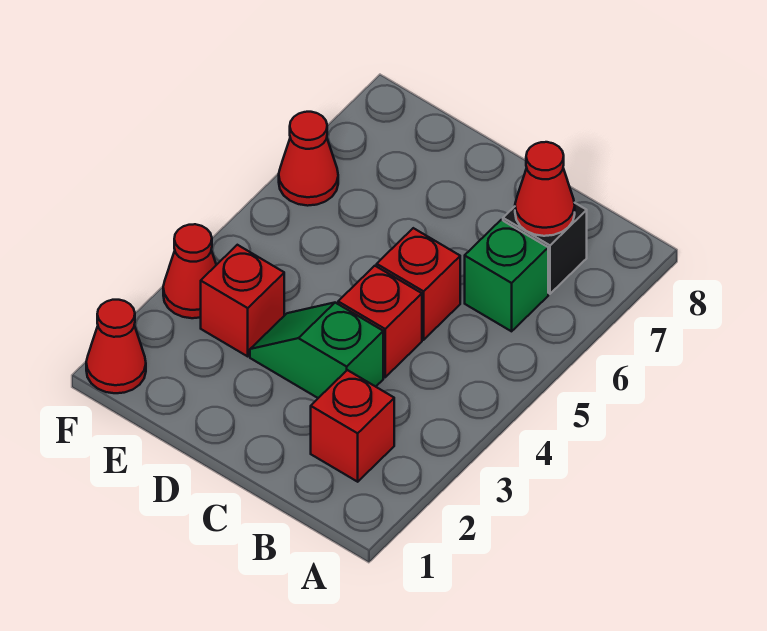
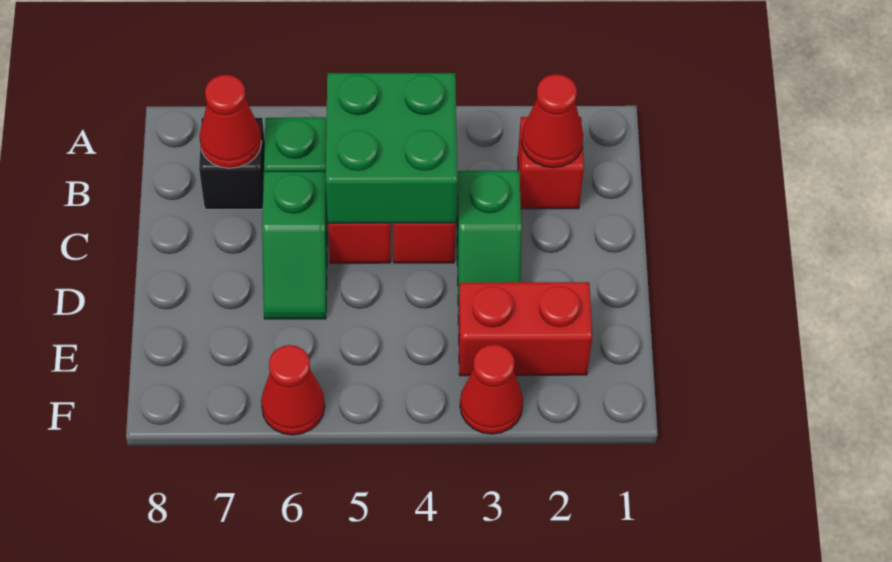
none -> green 2x2 brick [326,73,457,223]
none -> green 1x2 slope [262,171,328,319]
red 1x1 brick [201,245,284,356] -> red 1x2 brick [458,282,592,376]
red 1x1 cone [86,300,146,393] -> red 1x1 cone moved to [522,74,583,168]

